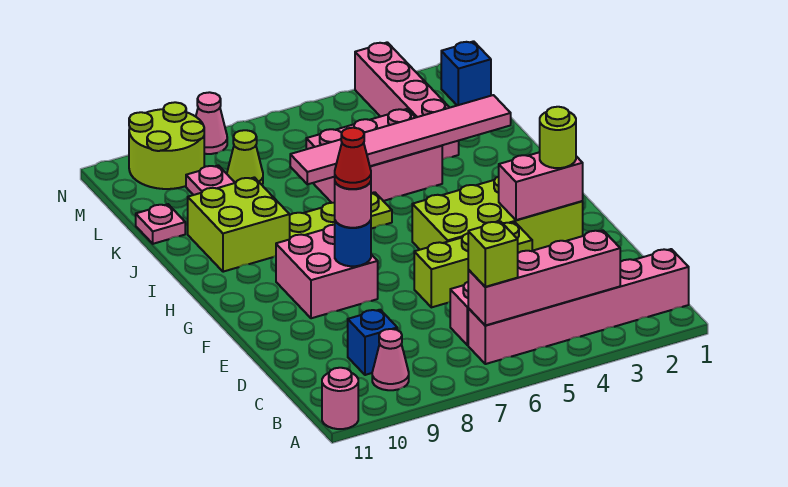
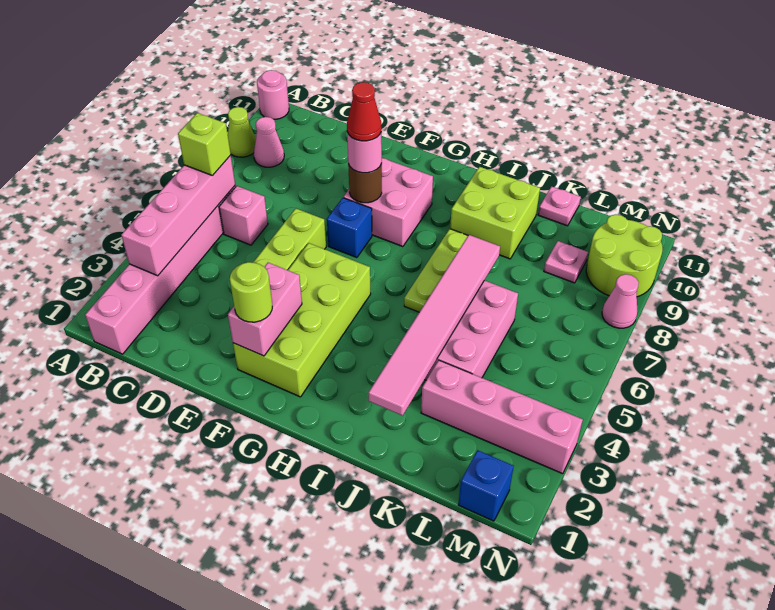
blue 1x1 brick [348,310,397,375] -> blue 1x1 brick moved to [327,198,372,258]
blue 1x1 round brick [335,220,371,266] -> brown 1x1 round brick [348,164,382,203]
lime 1x1 cone [227,130,263,185] -> lime 1x1 cone moved to [228,107,256,157]

